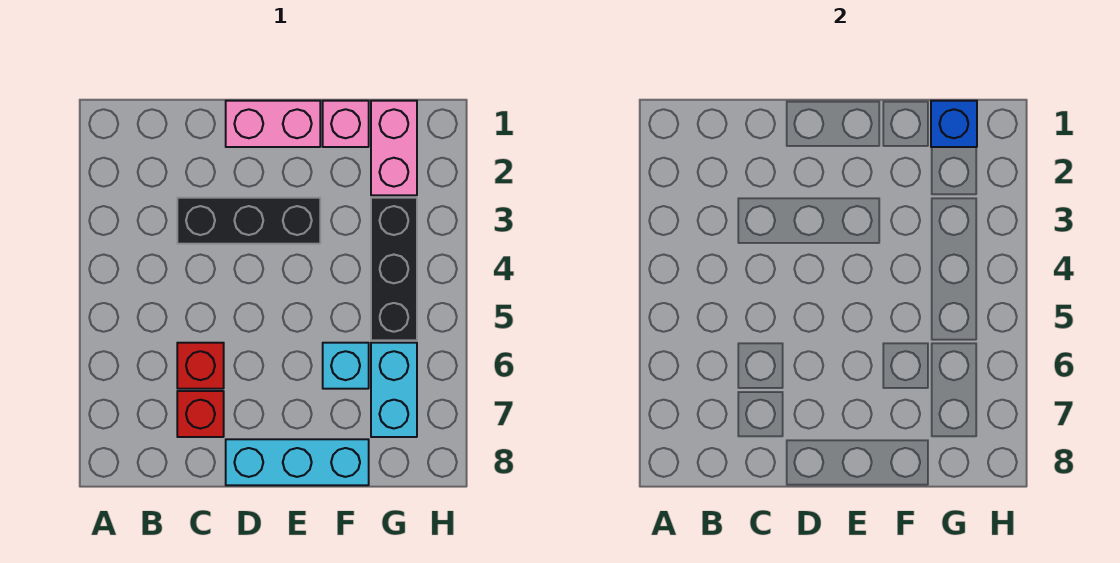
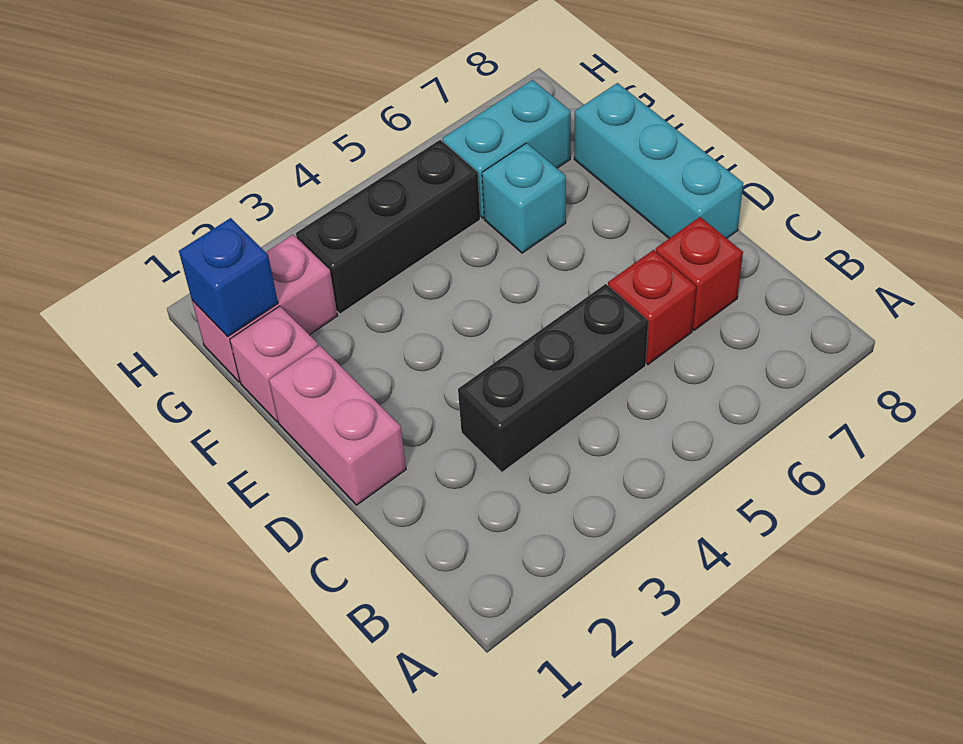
black 1x3 brick [177,198,320,244] -> black 1x3 brick turned to [458,284,648,472]

